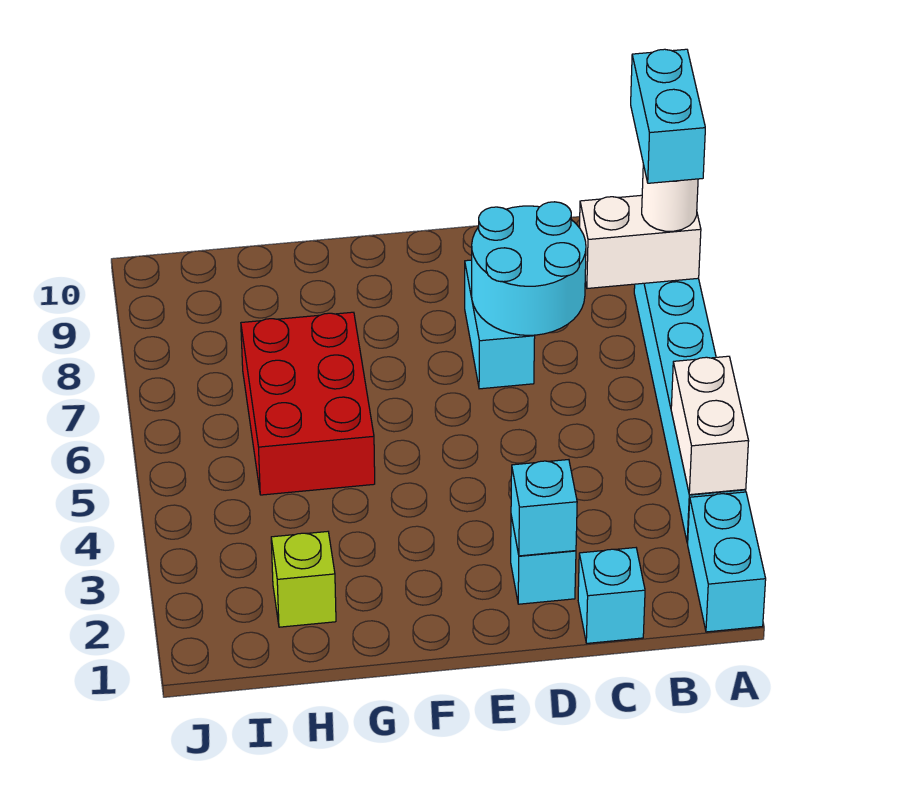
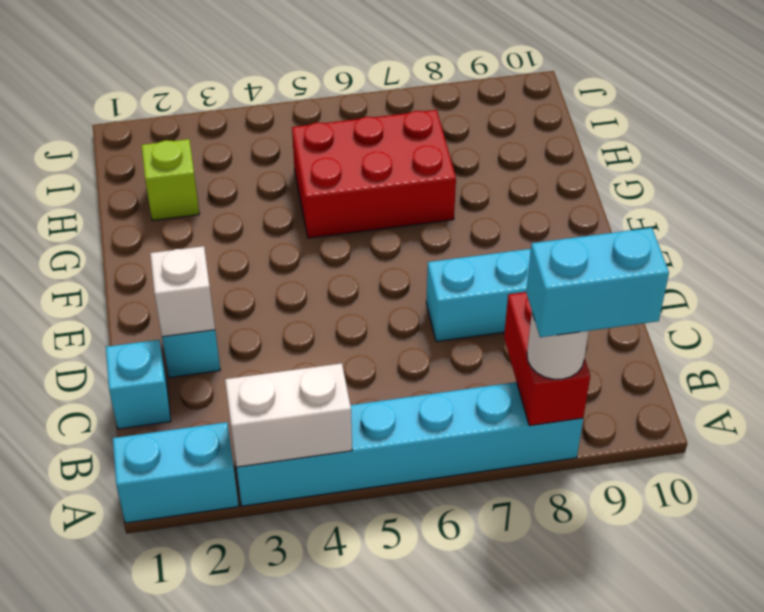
white 1x2 brick [579,195,701,288] -> red 1x2 brick [504,292,590,426]
cyan 2x2 round brick [472,202,586,335] -> none
cyan 1x1 brick [511,460,577,556] -> white 1x1 brick [150,246,215,337]

